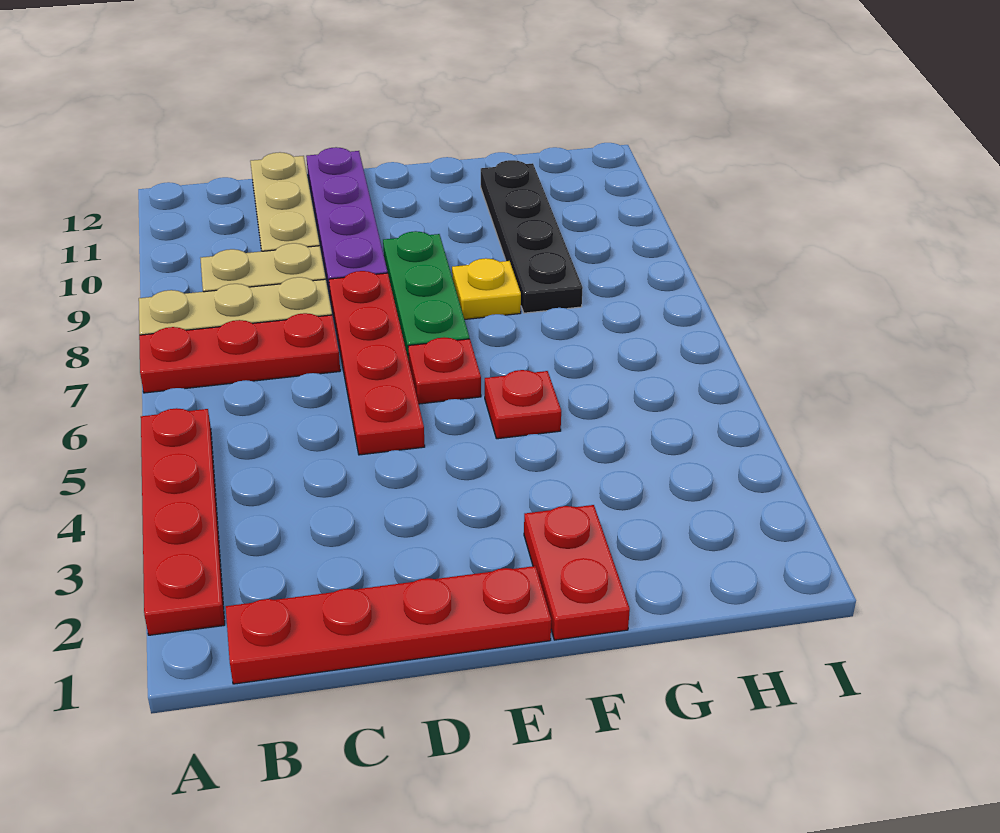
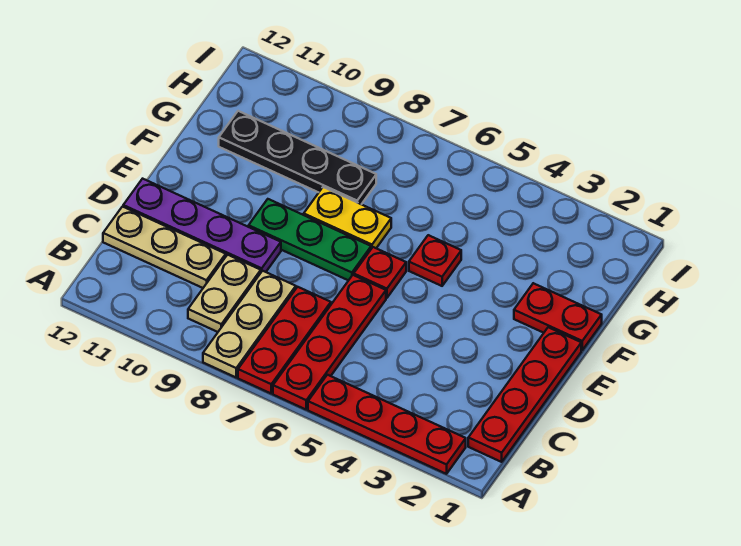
red 1x4 plate [329,271,425,455] -> red 1x4 plate turned to [273,275,386,409]
yellow 1x1 plate [452,258,521,319] -> yellow 1x2 plate [304,187,391,249]

